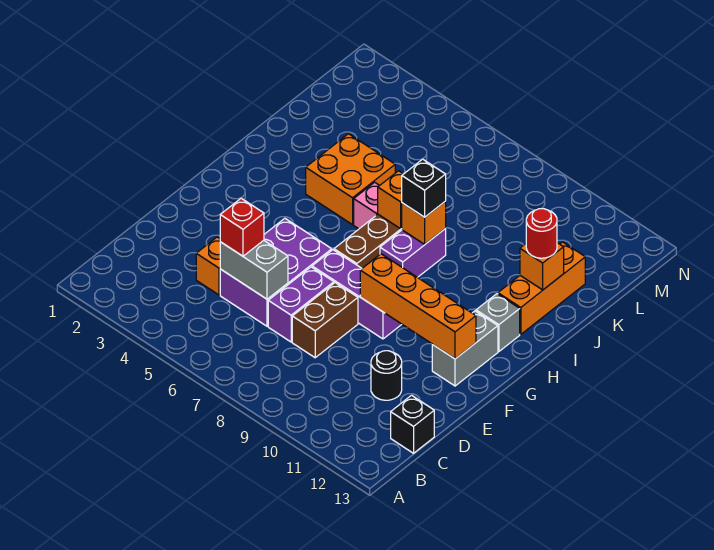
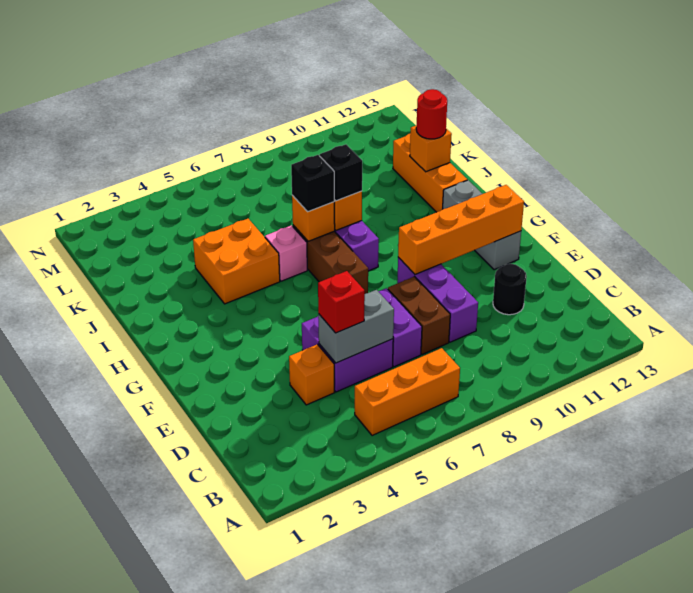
none -> orange 1x3 brick [355,348,460,436]
black 1x1 brick [391,395,434,453] -> black 1x1 brick moved to [291,155,334,212]
purple 2x3 brick [220,218,332,326] -> purple 2x2 brick [302,316,393,392]
purple 1x3 brick [312,250,402,339] -> purple 1x3 brick turned to [397,257,478,342]

